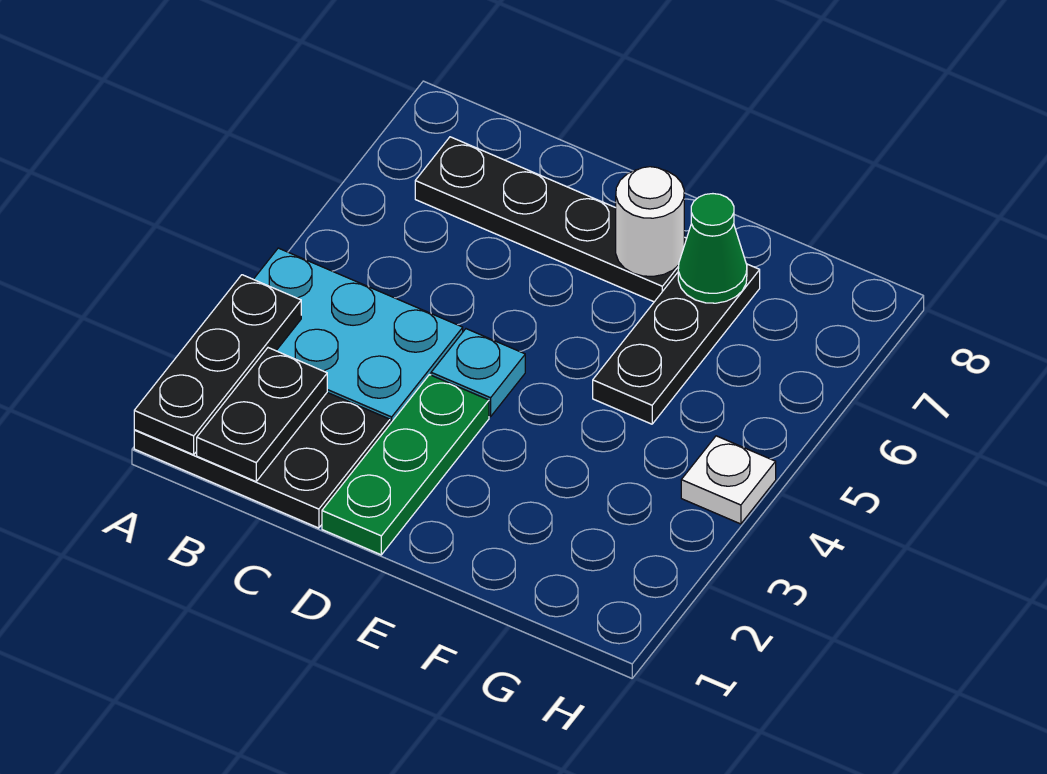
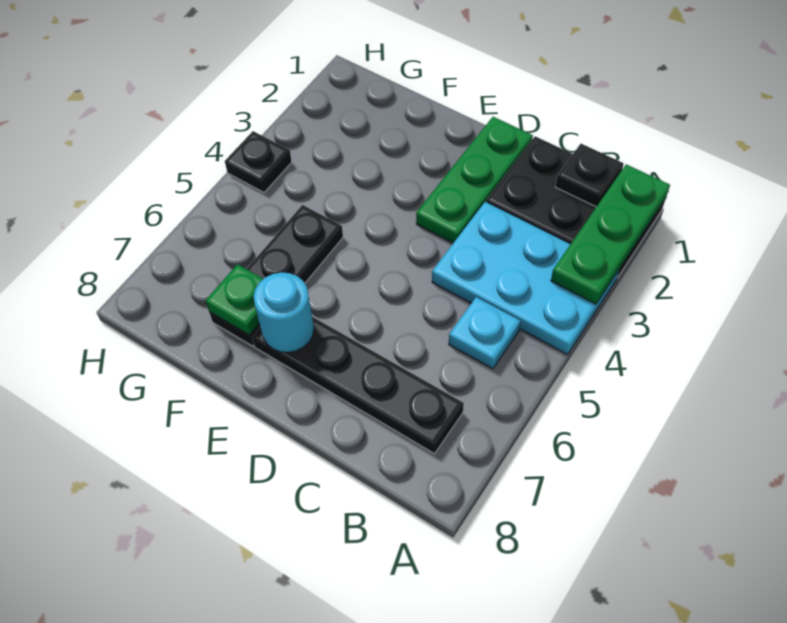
black 1x3 plate [134,275,301,455] -> green 1x3 plate [551,164,670,304]
black 1x2 plate [197,348,327,481] -> black 1x1 plate [556,144,624,207]
cyan 1x1 plate [431,329,525,417] -> cyan 1x1 plate moved to [449,297,520,369]
white 1x1 round brick [616,167,684,276] -> cyan 1x1 round brick [254,272,314,353]
green 1x1 cone [678,194,747,303] -> green 1x1 plate [206,264,263,335]
white 1x1 plate [681,436,776,524] -> black 1x1 plate [225,131,292,192]

